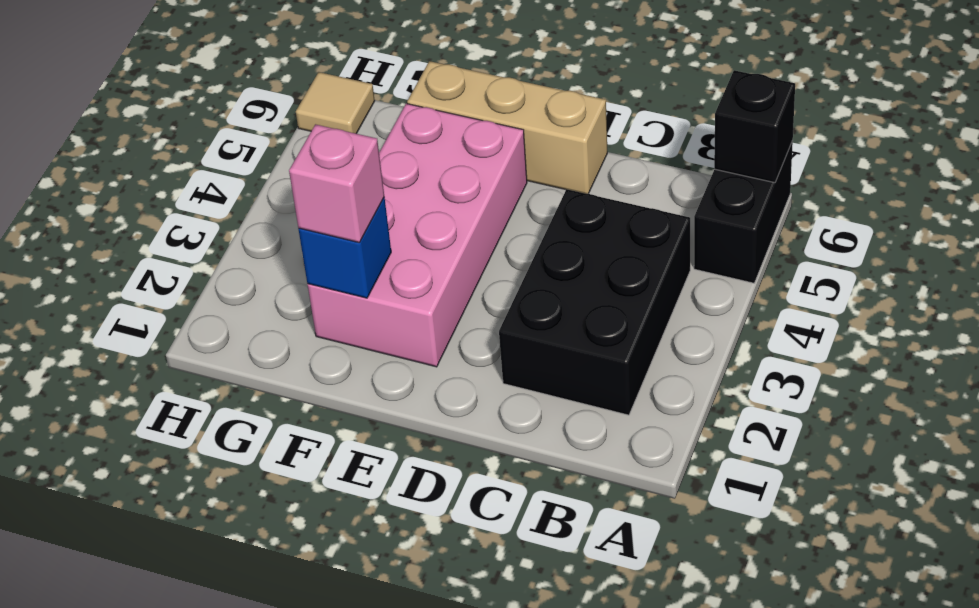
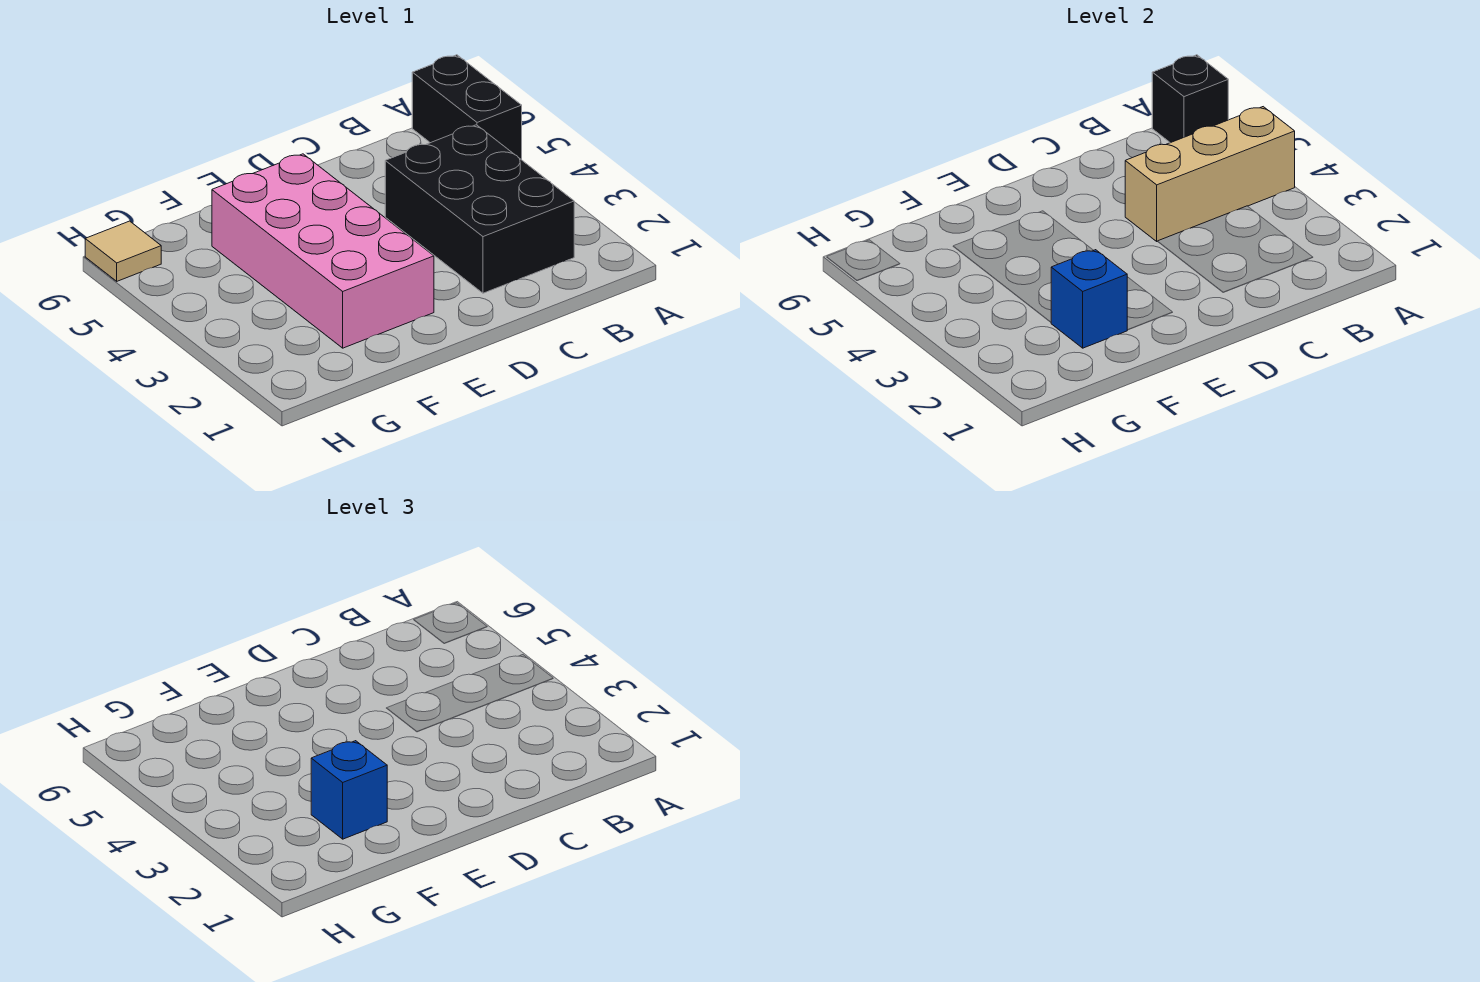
tan 1x3 brick [407,61,607,194] -> tan 1x3 brick moved to [1125,107,1295,241]
pink 1x1 brick [289,124,384,243] -> blue 1x1 brick [311,741,387,839]

